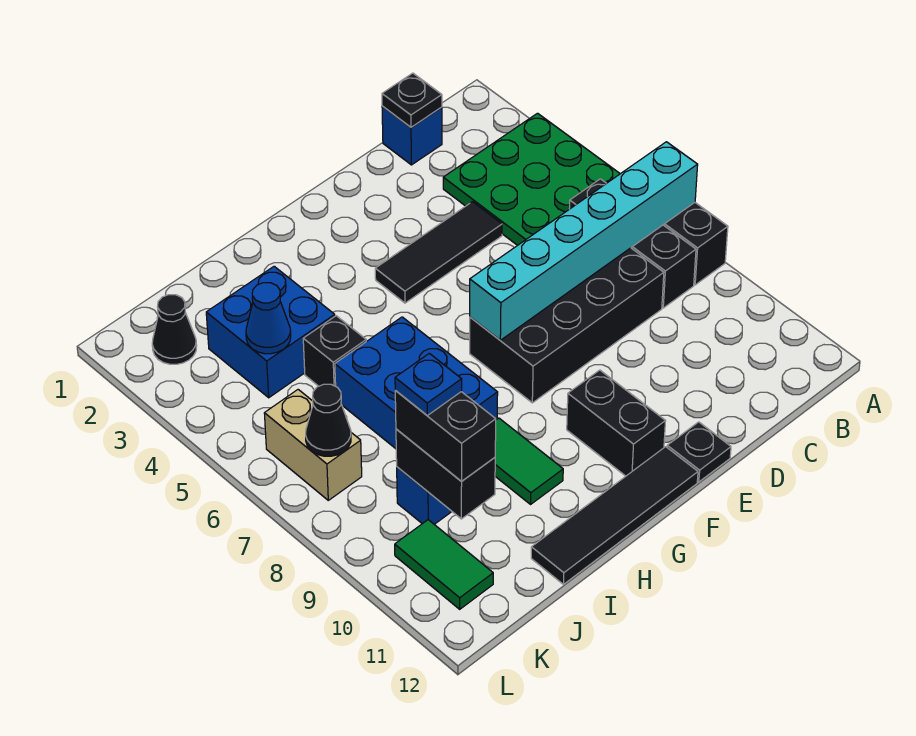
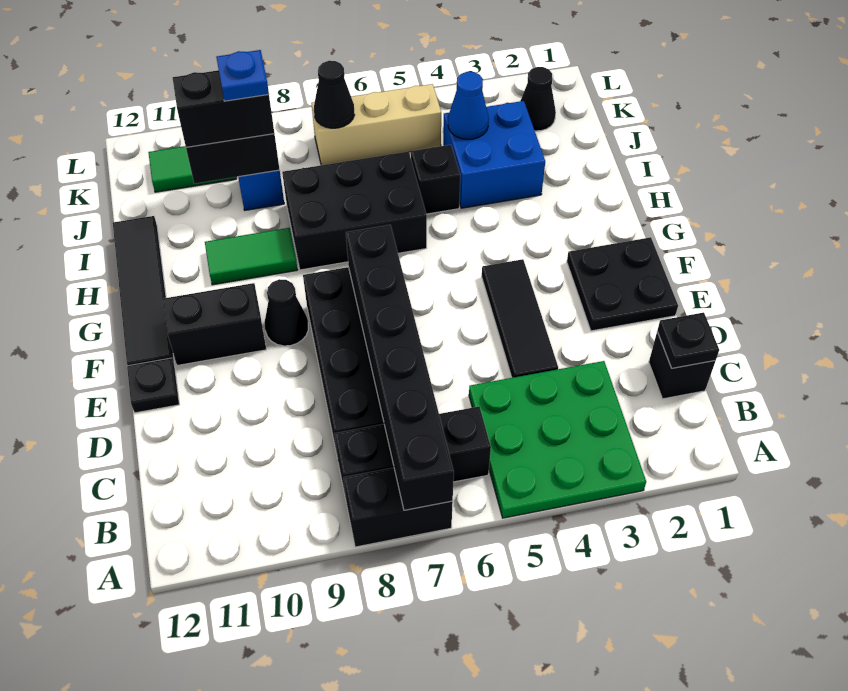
cyan 1x6 brick [470,142,698,340] -> black 1x6 brick [346,225,454,510]
blue 1x1 brick [382,106,442,165] -> black 1x1 brick [649,332,715,399]
none -> black 2x2 plate [567,237,678,331]
none -> black 1x1 cone [265,279,308,346]
blue 2x3 brick [335,317,498,449] -> black 2x3 brick [282,151,427,270]
tan 1x2 brick [264,390,362,500] -> tan 1x3 brick [311,84,441,165]

